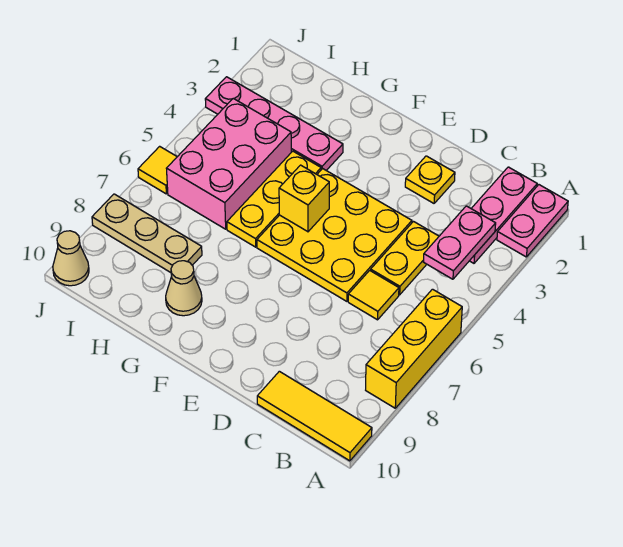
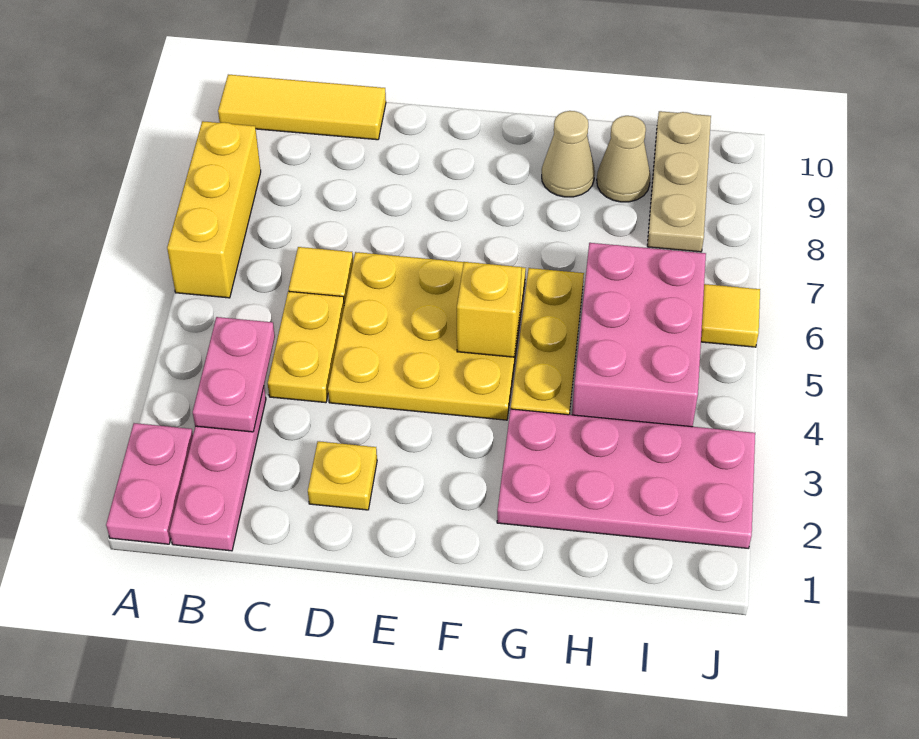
pink 1x4 plate [205,77,343,170] -> pink 2x4 plate [497,409,755,548]
tan 1x3 plate [92,194,202,273] -> tan 1x3 plate turned to [647,111,711,252]
tan 1x1 cone [53,231,89,286] -> tan 1x1 cone moved to [597,116,650,202]

